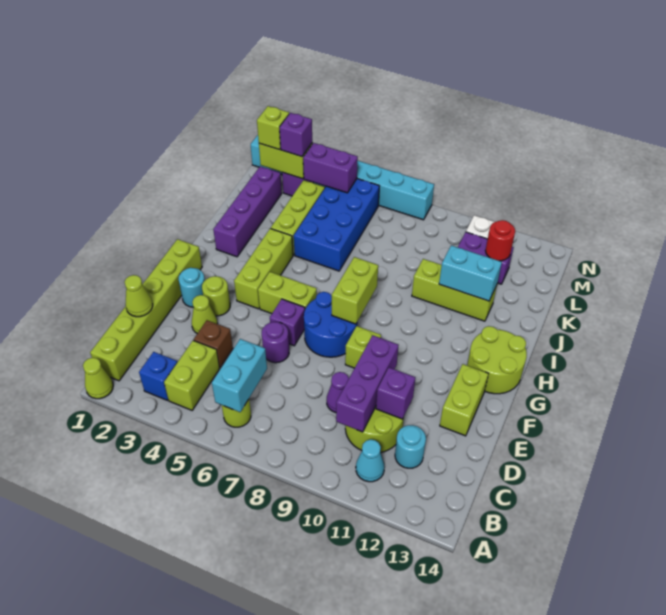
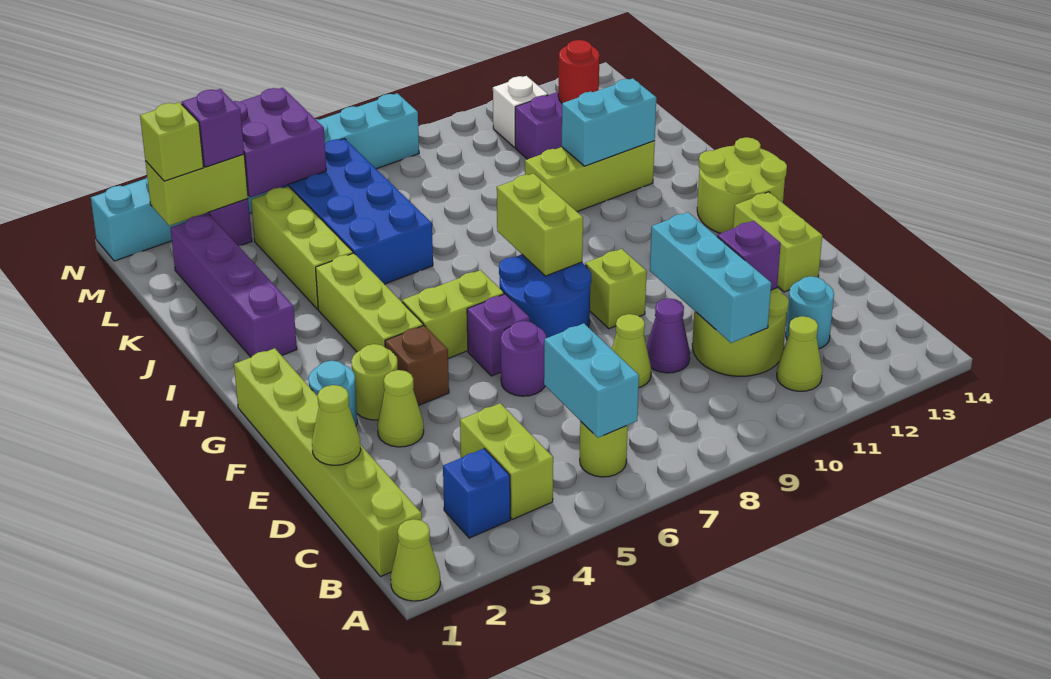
cyan 1x1 cone [356,439,385,482] -> lime 1x1 cone [777,316,822,391]
purple 1x3 brick [336,335,399,432] -> cyan 1x3 brick [650,212,771,343]
brown 1x1 brick [194,320,233,368] -> brown 1x1 brick moved to [385,325,449,406]
none -> lime 1x1 cone [612,314,651,387]
purple 1x2 brick [303,143,358,193] -> purple 2x2 brick [233,88,326,198]

